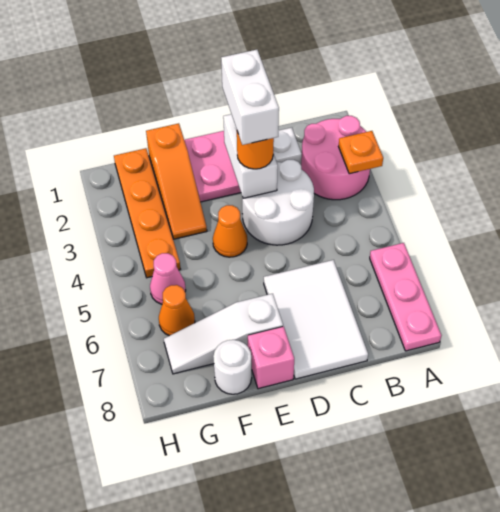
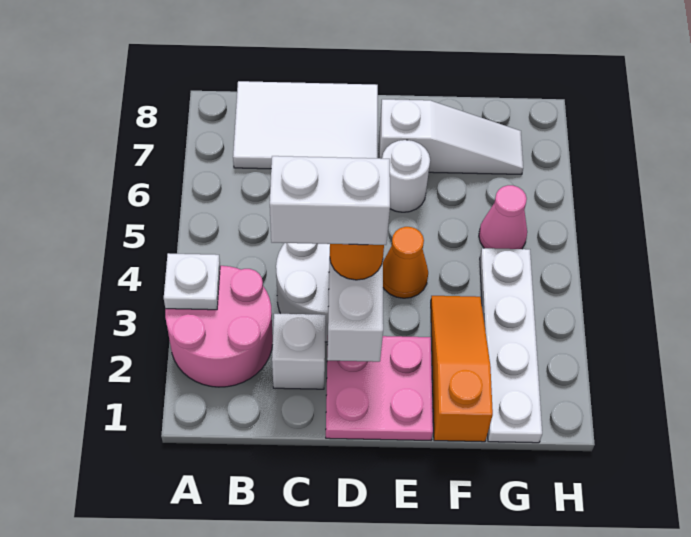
orange 1x1 plate [339,131,383,174] -> white 1x1 plate [164,253,220,310]
pink 1x3 plate [370,243,441,351] -> none
white 2x3 tile [264,260,368,379] -> white 2x3 tile turned to [233,81,378,169]
white 1x2 brick [221,50,279,145] -> white 1x2 brick turned to [270,156,390,245]
pink 1x1 brick [248,326,294,389] -> none
white 1x1 round brick [213,340,252,394] -> white 1x1 round brick moved to [382,140,430,212]
orange 1x4 plate [114,148,180,278] -> white 1x4 plate [480,248,542,443]
orange 1x1 cone [159,285,195,336] -> none

